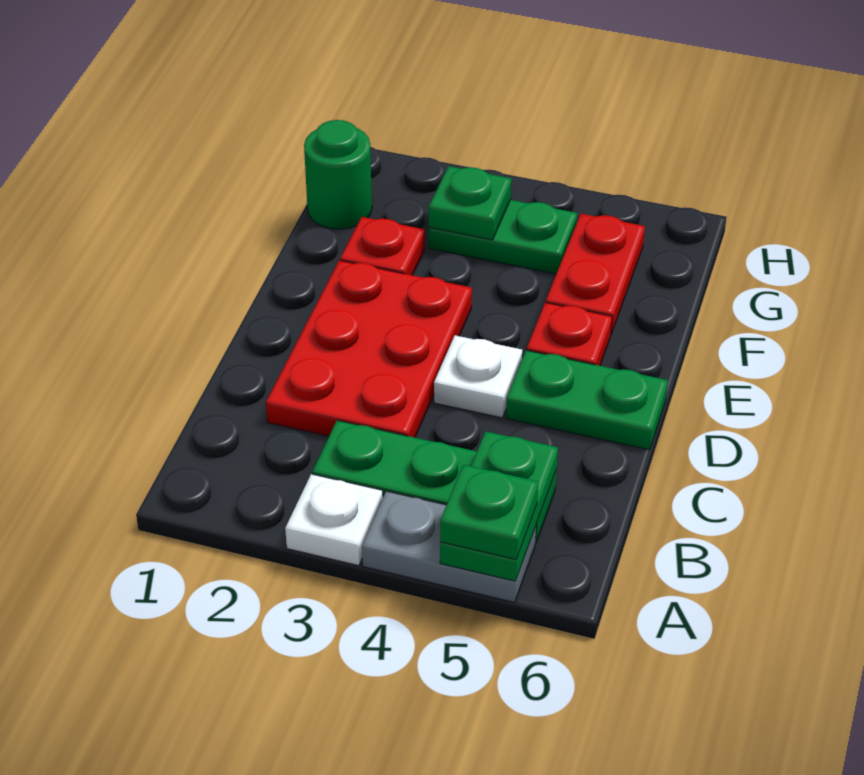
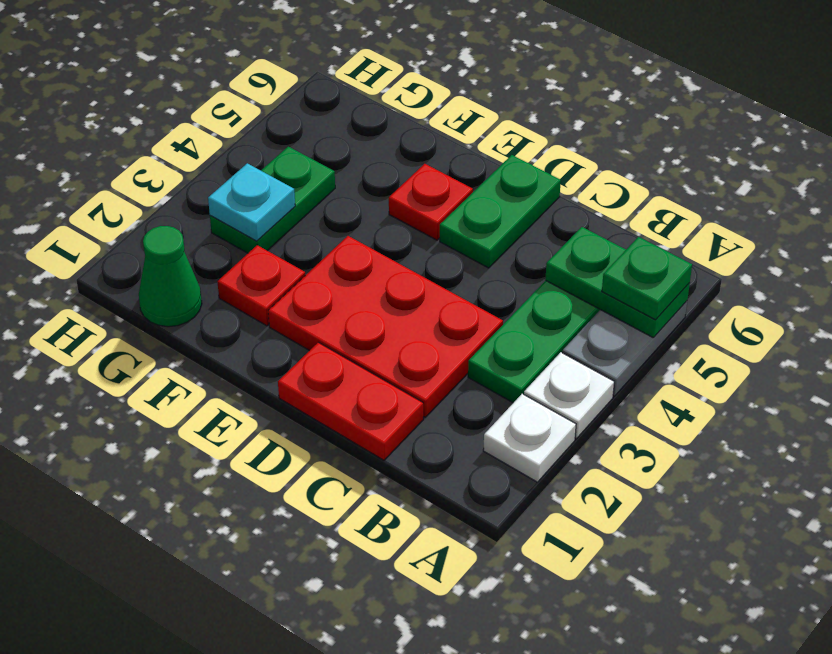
white 1x1 plate [434,335,522,418] -> white 1x1 plate moved to [483,394,576,482]
red 1x2 plate [546,214,645,334] -> red 1x2 plate moved to [278,342,423,460]
green 1x1 round brick [304,120,372,229] -> green 1x1 cone [139,226,202,327]
green 1x1 plate [429,166,511,240] -> cyan 1x1 plate [208,163,295,241]

